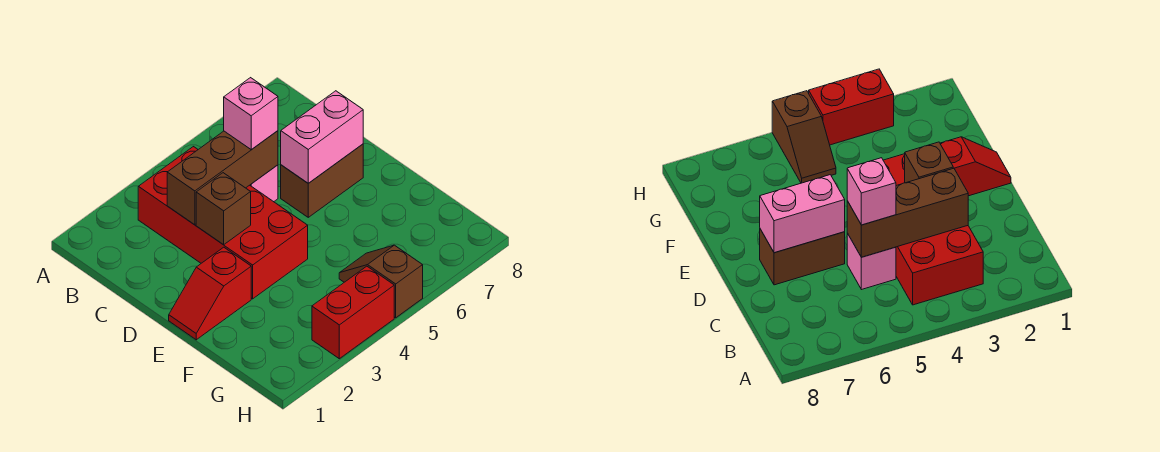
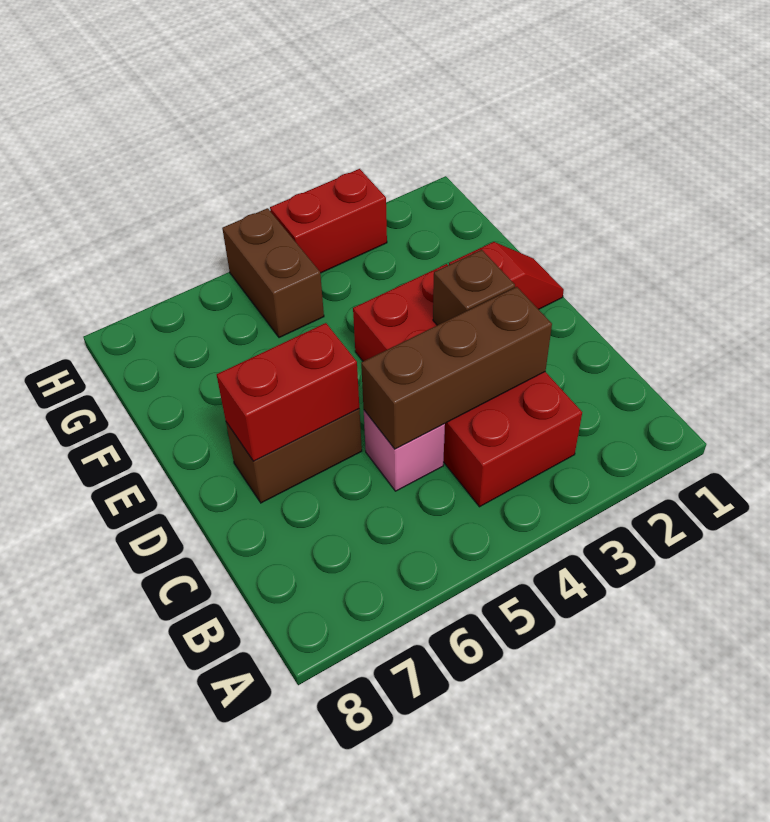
pink 1x1 brick [224,78,278,150] -> none
pink 1x2 brick [281,91,363,183] -> red 1x2 brick [217,323,359,461]
brown 1x2 slope [339,245,423,318] -> brown 1x2 brick [222,208,324,338]

